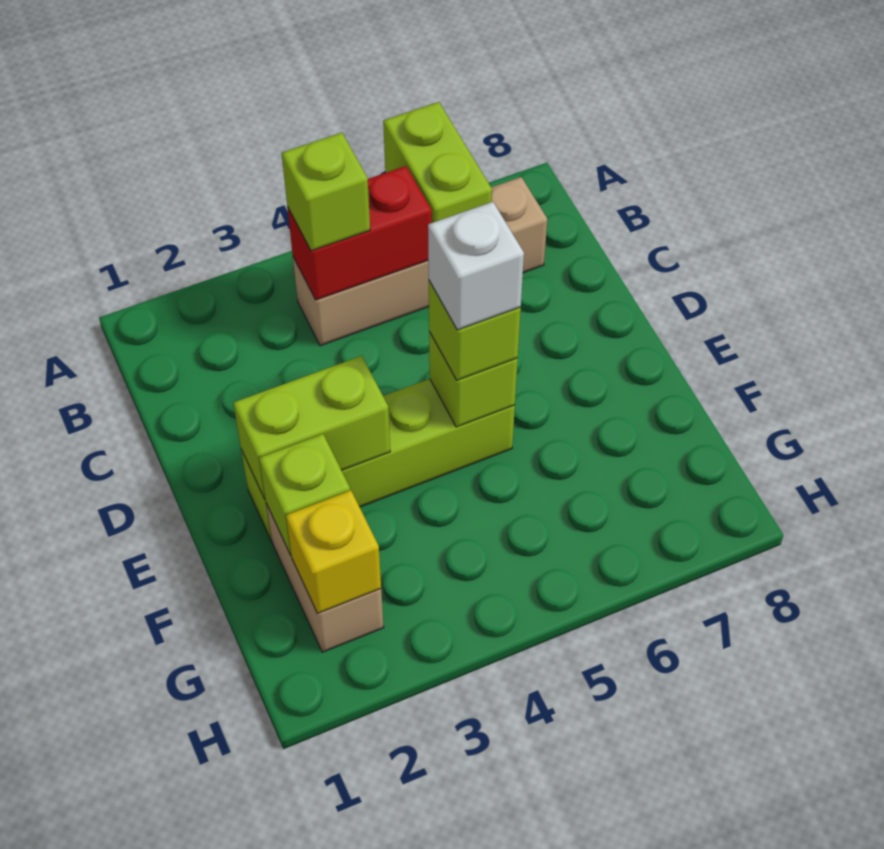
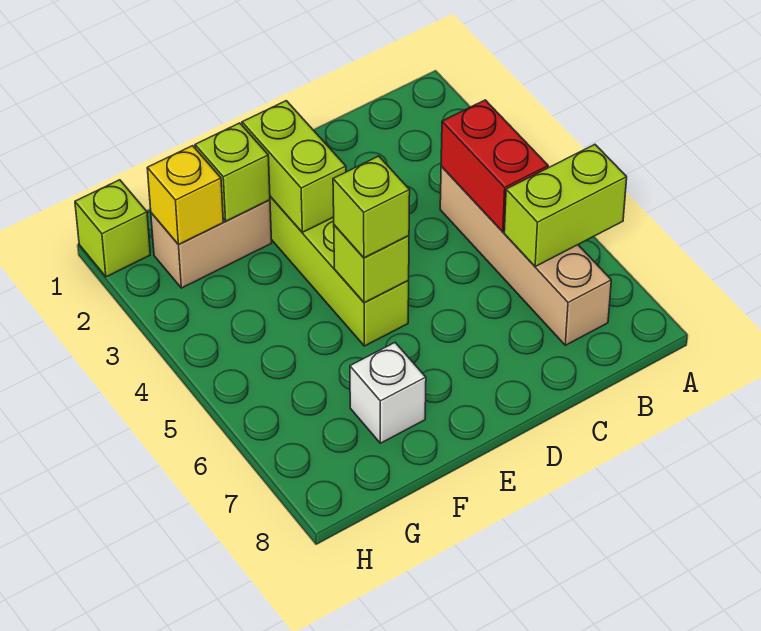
lime 1x1 brick [282,133,370,251] -> lime 1x1 brick moved to [75,180,150,277]
white 1x1 brick [428,202,524,330] -> white 1x1 brick moved to [350,343,426,443]

